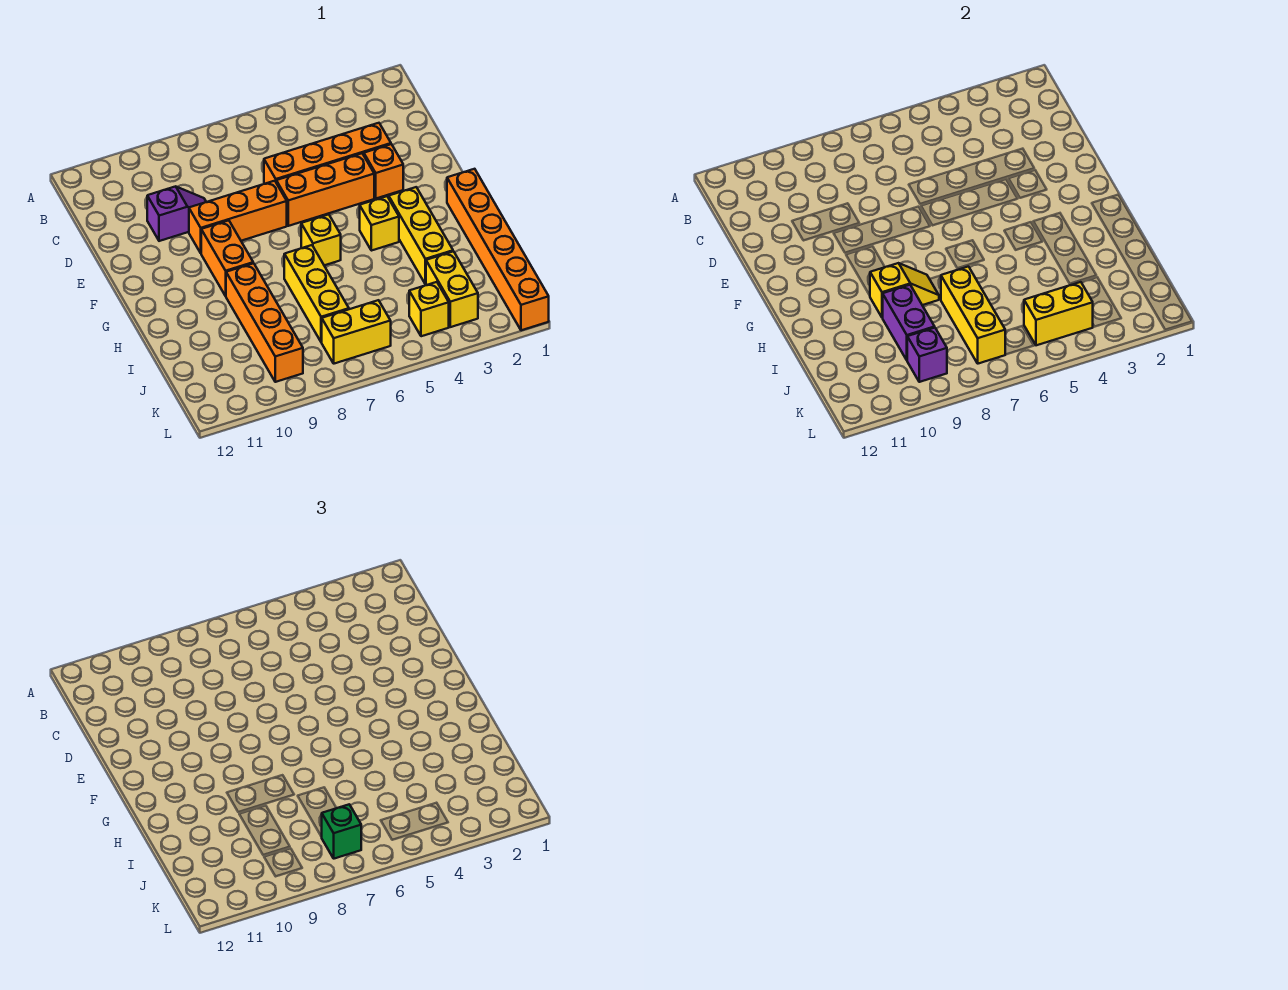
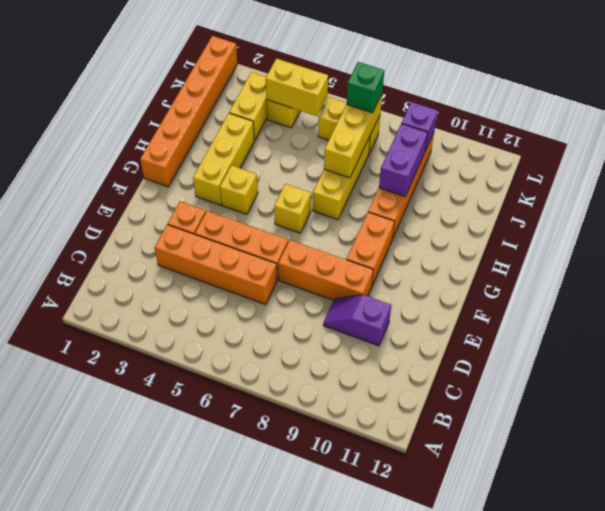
yellow 1x2 slope [870,263,939,317] -> none

